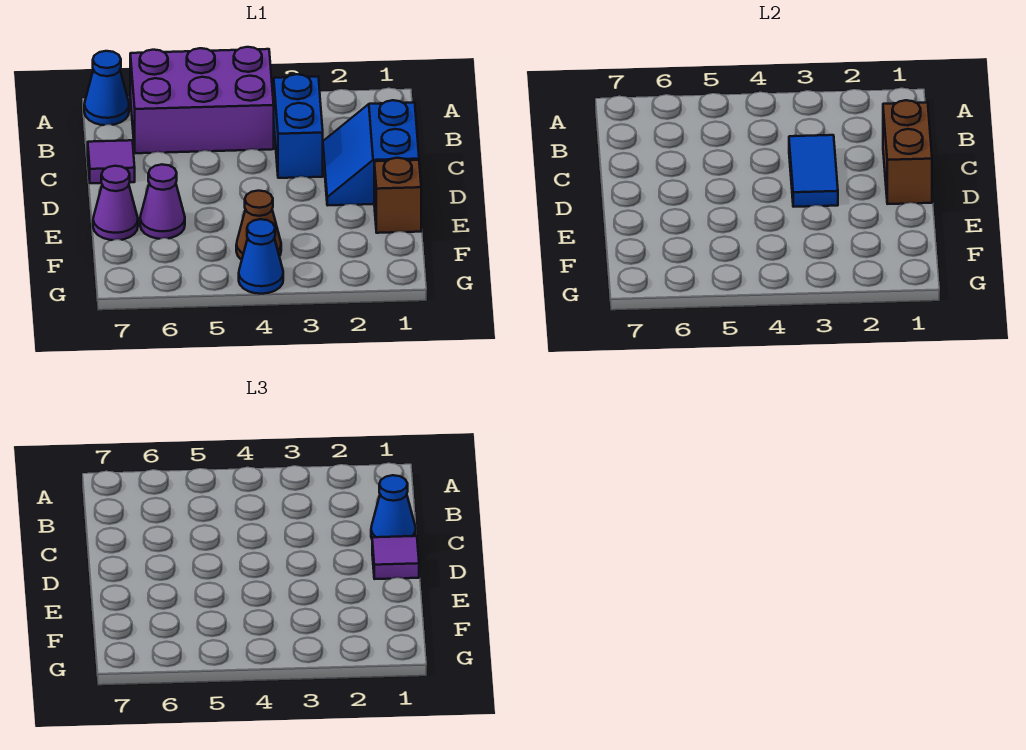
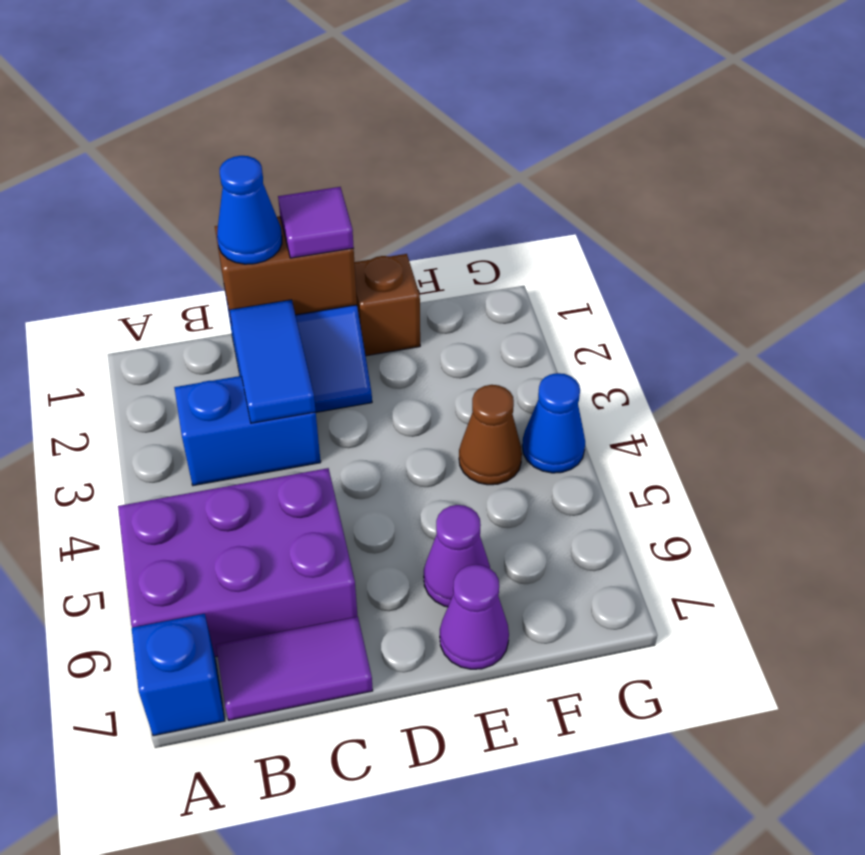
purple 2x3 brick [130,47,274,153] -> purple 2x3 brick turned to [118,468,358,657]
blue 1x1 cone [84,51,129,125] -> blue 1x1 brick [132,614,225,736]
blue 1x2 tile [789,135,838,207] -> blue 1x2 tile turned to [230,300,316,423]
purple 1x1 tile [88,140,135,183] -> purple 1x2 tile [216,617,373,720]

